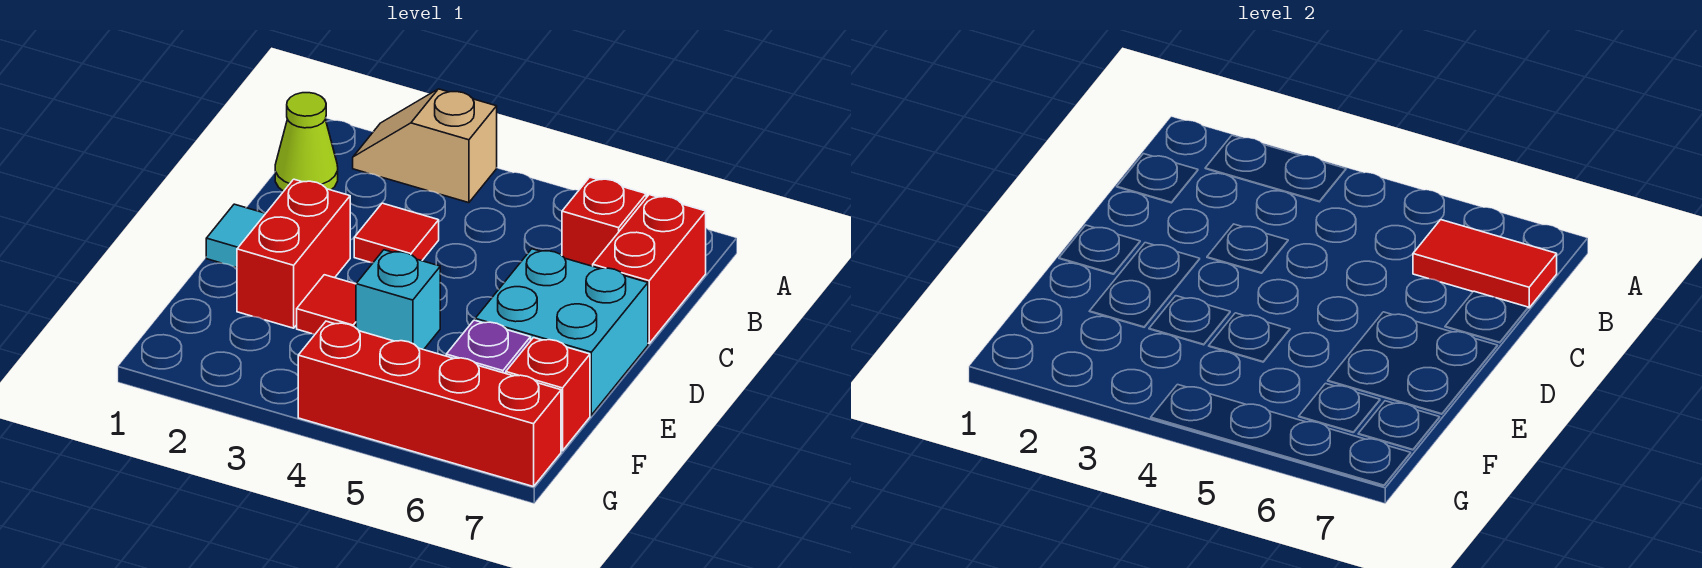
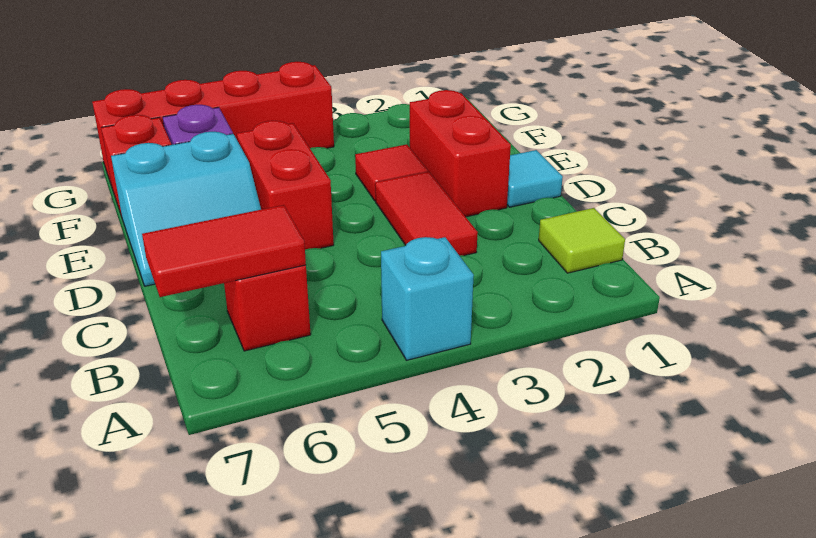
tan 1x2 slope [353,89,497,203] -> none
lime 1x1 cone [275,93,338,191] -> lime 1x1 tile [539,208,625,273]
red 1x2 brick [593,195,706,343] -> red 1x2 brick moved to [237,121,334,250]
red 1x1 tile [354,203,439,263] -> red 1x2 tile [375,172,478,256]
cyan 2x2 brick [475,249,648,415] -> cyan 2x2 slope [111,132,261,286]
cyan 1x1 brick [356,250,440,350] -> cyan 1x1 brick moved to [381,237,474,360]

